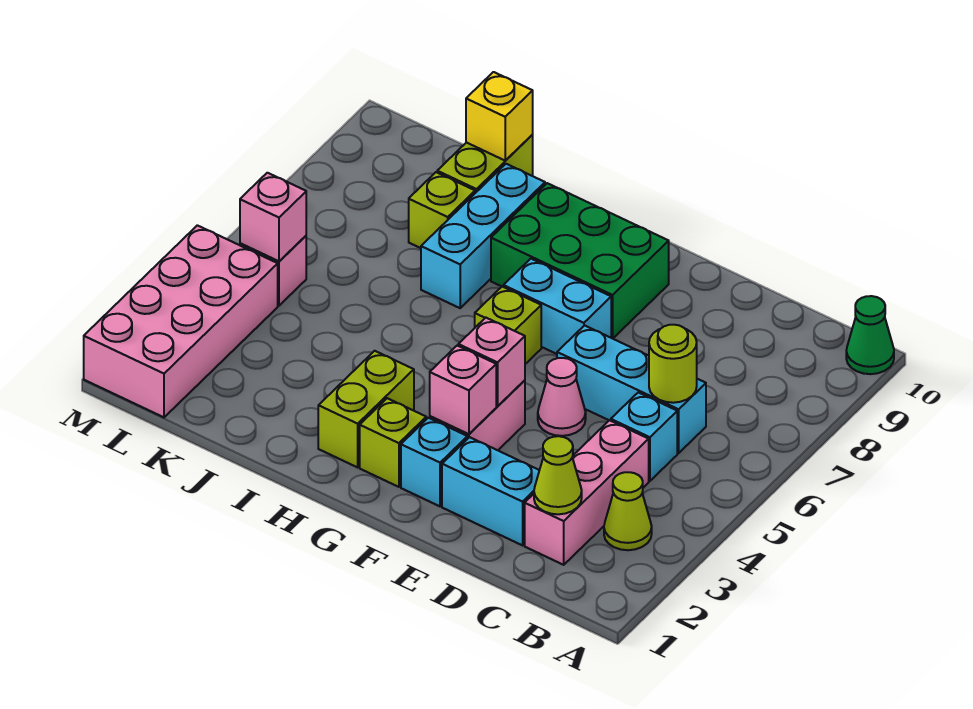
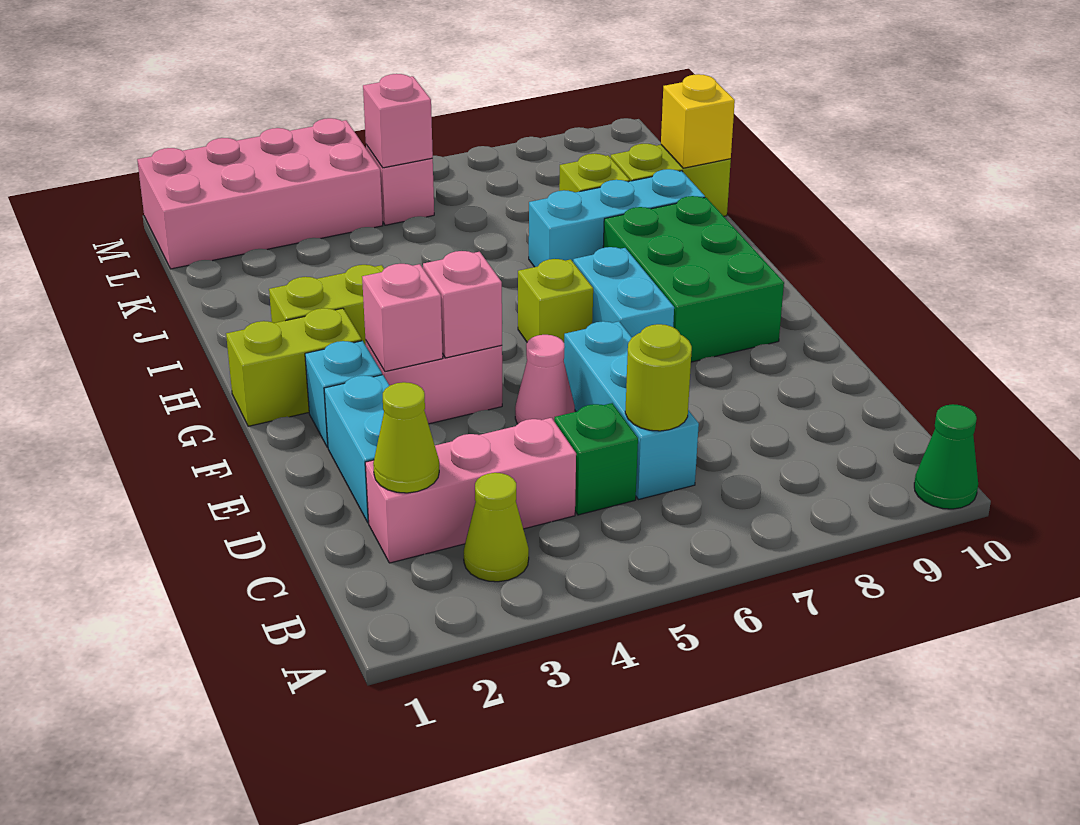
cyan 1x1 brick [611,392,677,481] -> green 1x1 brick [554,403,638,515]
lime 1x1 brick [360,398,426,487] -> lime 1x2 brick [226,308,362,426]

